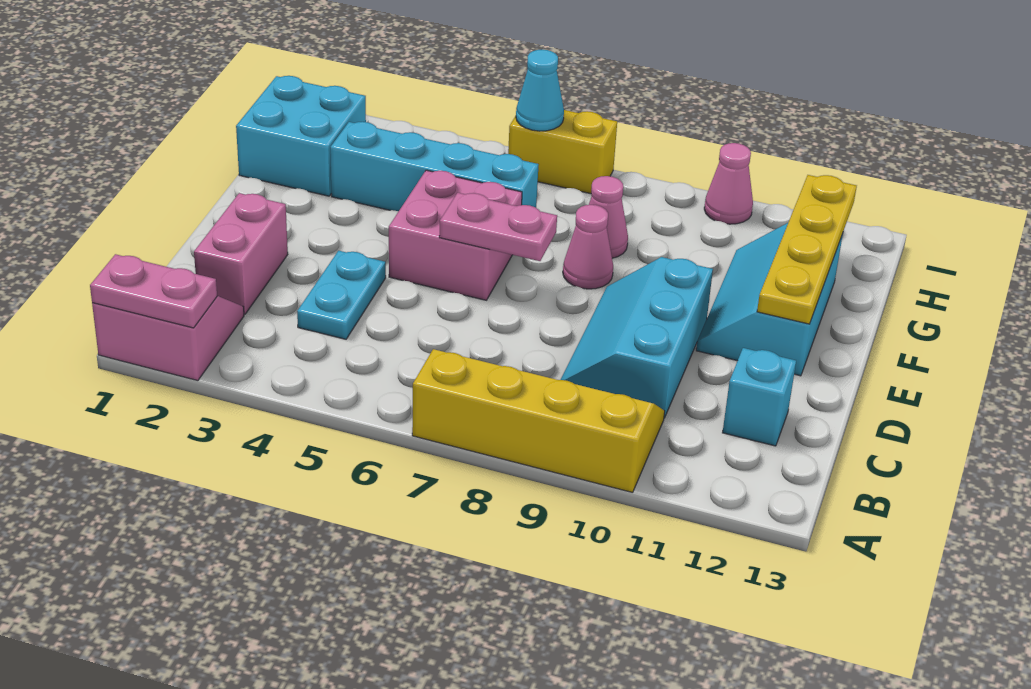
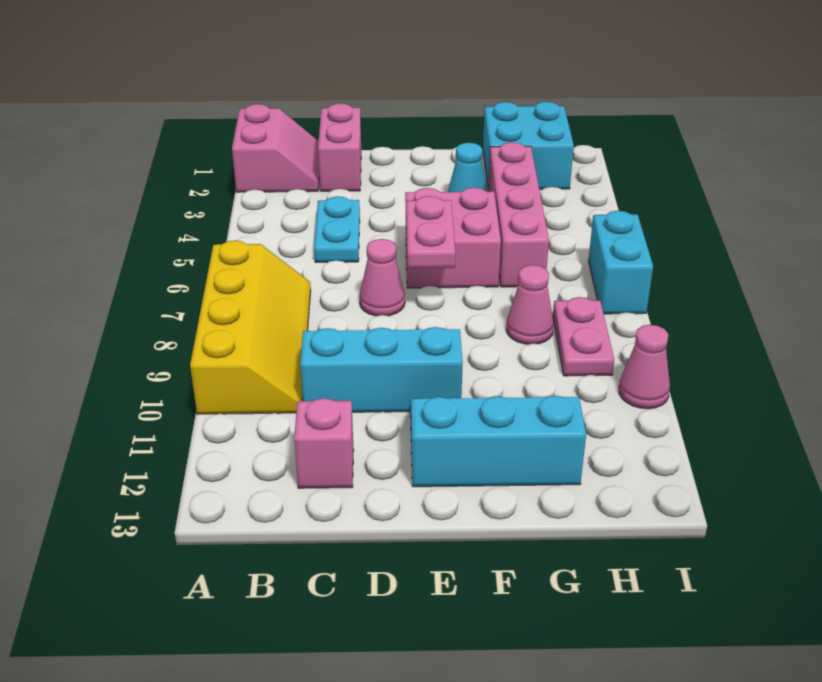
pink 1x2 plate [90,254,217,328] -> pink 1x2 plate moved to [553,297,614,376]
pink 1x2 brick [194,193,288,314] -> pink 1x2 brick turned to [318,103,361,191]
cyan 1x2 plate [297,251,386,339] -> cyan 1x2 plate turned to [314,196,360,262]
cyan 1x1 brick [723,348,796,446] -> pink 1x1 brick [294,398,354,488]
yellow 1x4 plate [757,175,857,324] -> none
pink 1x1 cone [563,205,613,289] -> pink 1x1 cone moved to [359,239,405,316]
cyan 1x4 brick [330,122,539,211] -> pink 1x4 brick [488,142,549,287]
yellow 1x2 brick [508,110,617,194] -> cyan 1x2 brick [588,211,653,314]
cyan 1x1 cone [516,49,564,131] -> cyan 1x1 cone moved to [448,143,487,192]

